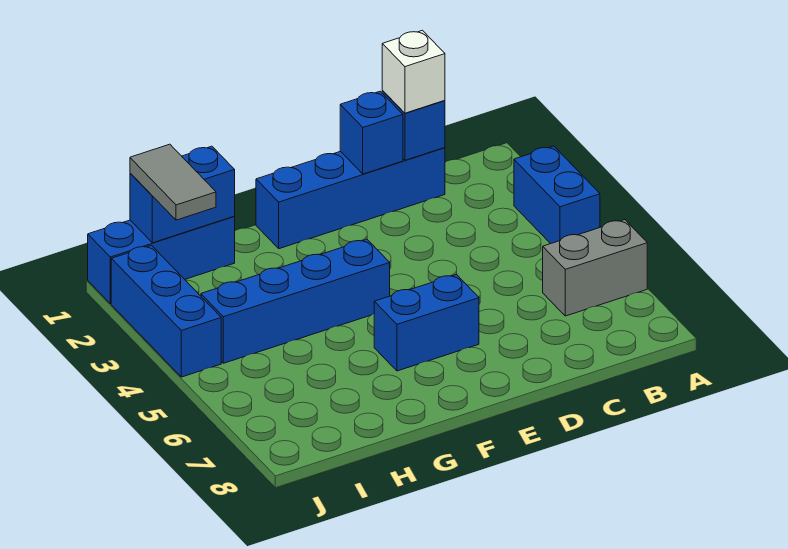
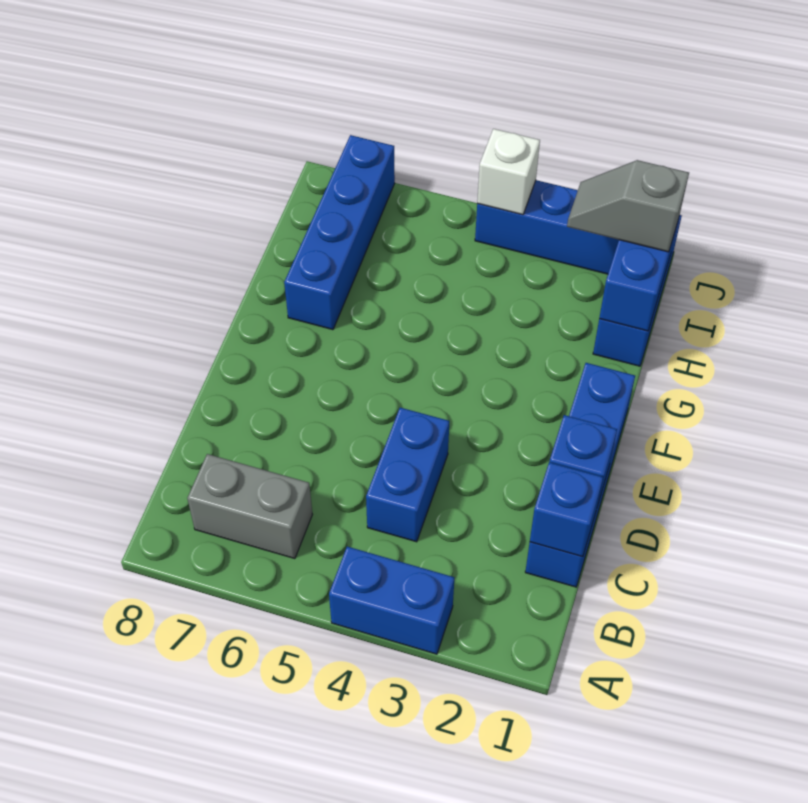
grey 1x2 brick [543,220,647,316] -> grey 1x2 brick turned to [187,454,312,559]
white 1x1 brick [382,30,445,113] -> white 1x1 brick moved to [477,129,540,215]
blue 1x2 brick [374,274,479,371] -> blue 1x2 brick moved to [366,408,449,542]
blue 1x4 brick [201,239,390,363] -> blue 1x4 brick moved to [284,135,395,330]
grey 1x2 tile [130,144,216,220] -> grey 1x2 slope [567,160,689,252]

